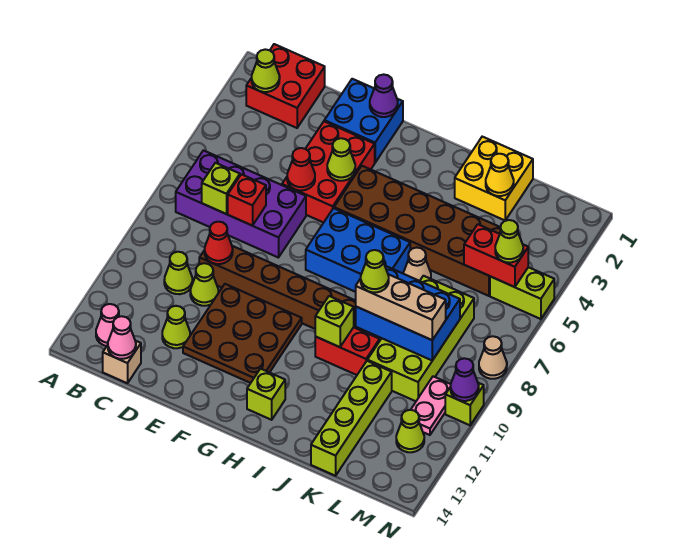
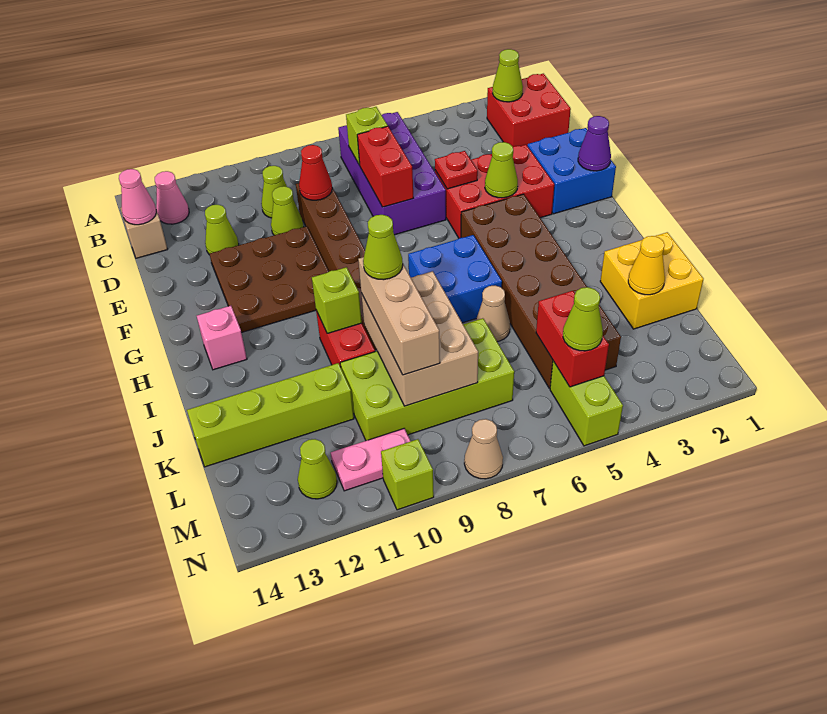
red 1x1 brick [228,174,266,226] -> red 1x2 brick [357,126,413,207]
red 1x1 cone [287,148,315,190] -> red 1x1 plate [435,151,478,189]
blue 2x3 brick [306,208,410,292] -> blue 2x2 brick [408,235,502,323]
lime 1x1 brick [247,369,285,420] -> pink 1x1 brick [197,306,247,370]
blue 2x3 brick [356,266,460,360] -> tan 2x3 brick [361,271,478,406]
purple 1x1 cone [451,358,479,401] -> none

